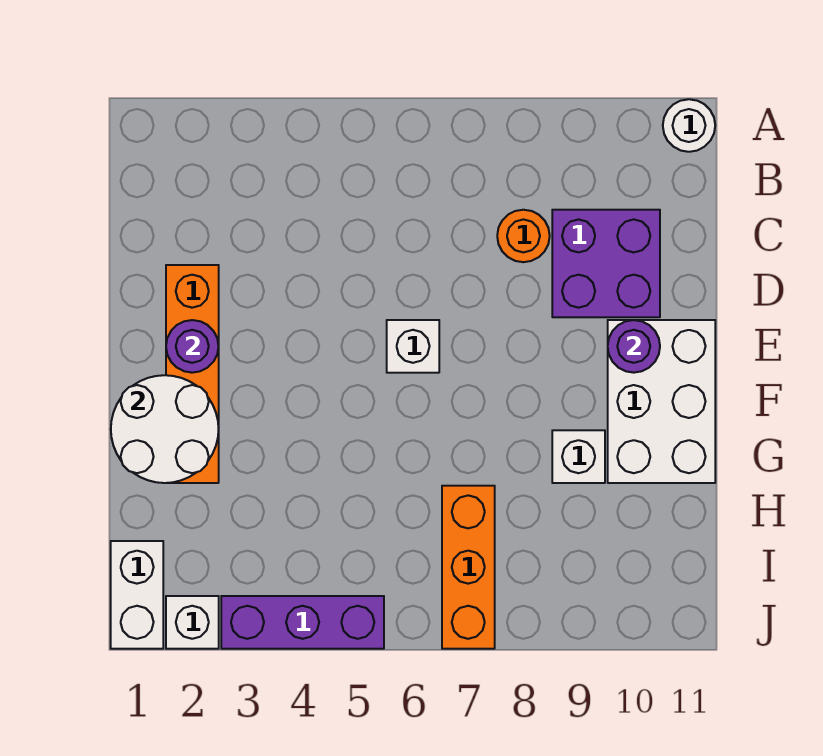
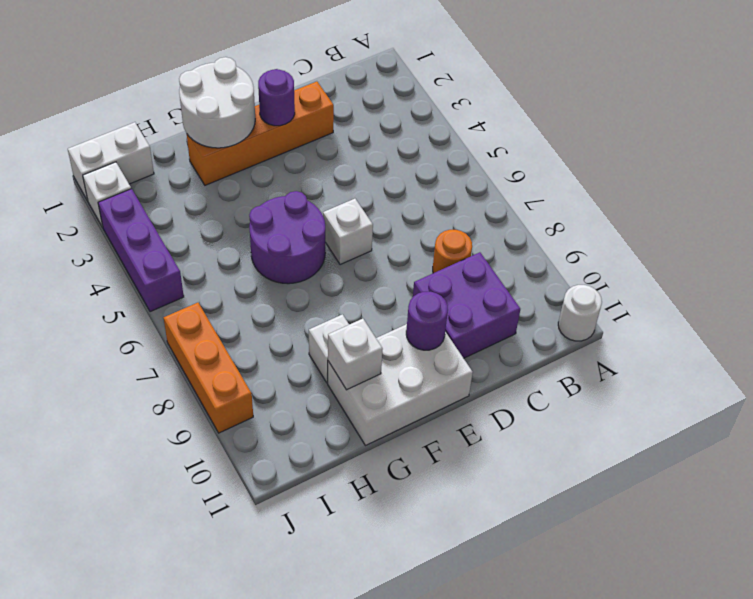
none -> purple 2x2 round brick [249,191,325,284]
none -> white 1x1 brick [328,319,383,390]
orange 1x3 brick [442,486,495,649] -> orange 1x3 brick turned to [164,303,253,433]

